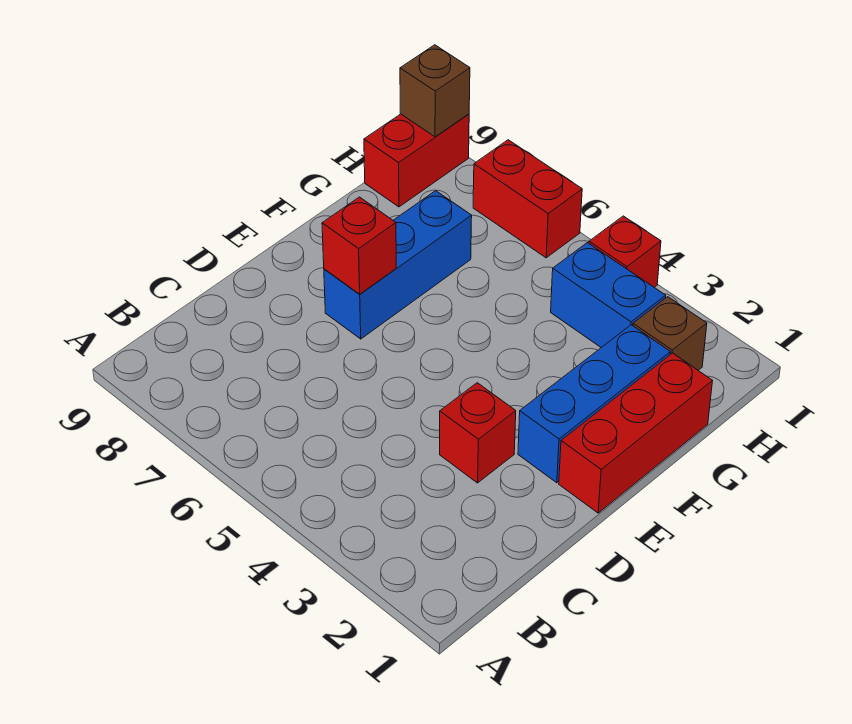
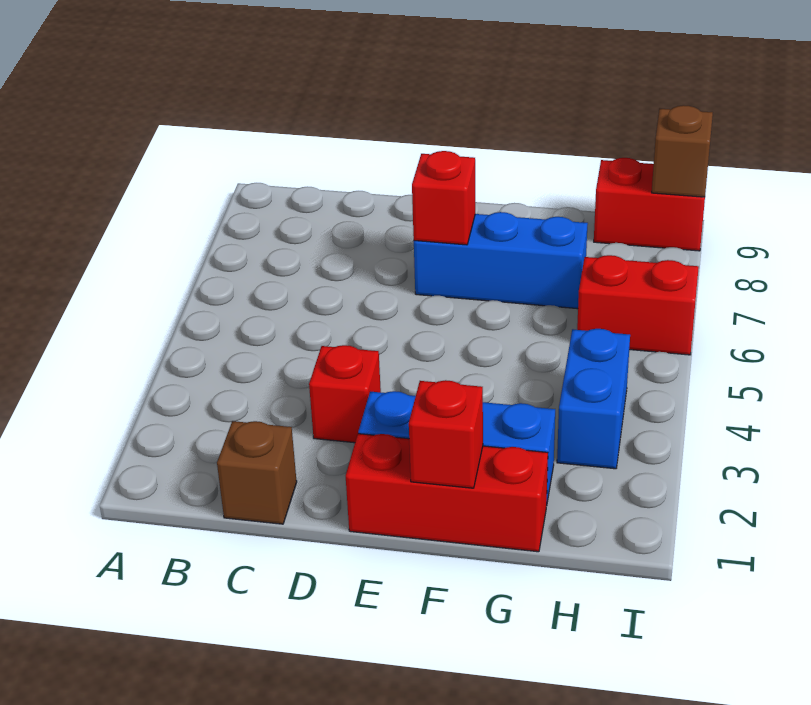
brown 1x1 brick [633,297,707,370] -> brown 1x1 brick moved to [217,421,297,524]
red 1x1 brick [589,216,661,287] -> red 1x1 brick moved to [409,380,483,488]
red 1x2 brick [473,140,582,258] -> red 1x2 brick turned to [577,255,699,355]

